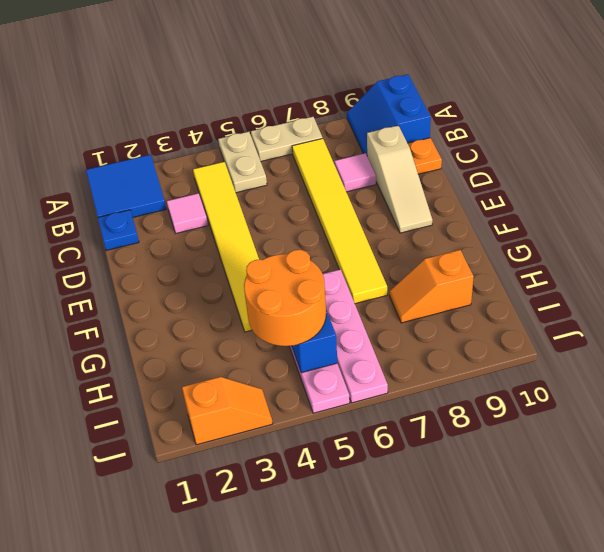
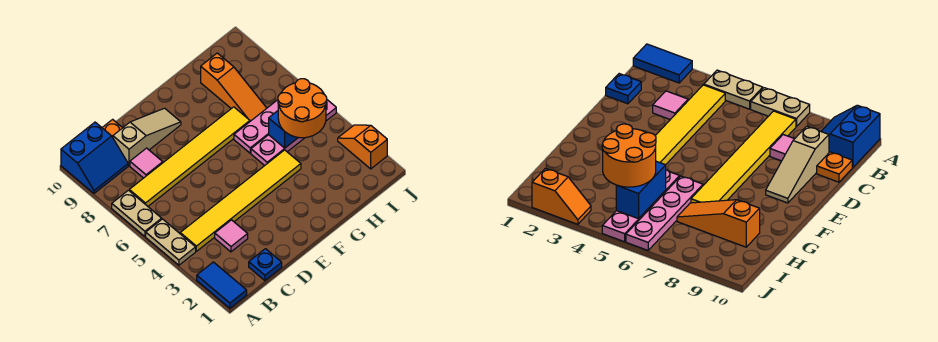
blue 2x2 tile [86,155,166,217] -> blue 1x2 tile [197,262,247,308]
tan 1x2 plate [218,132,267,193] -> tan 1x2 plate turned to [146,219,196,265]
orange 1x2 slope [390,250,474,323] -> orange 1x3 slope [201,53,267,121]

